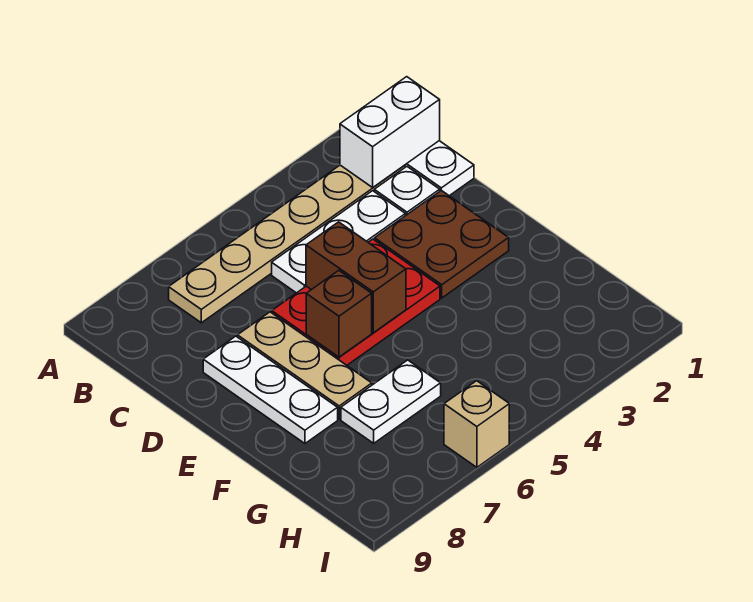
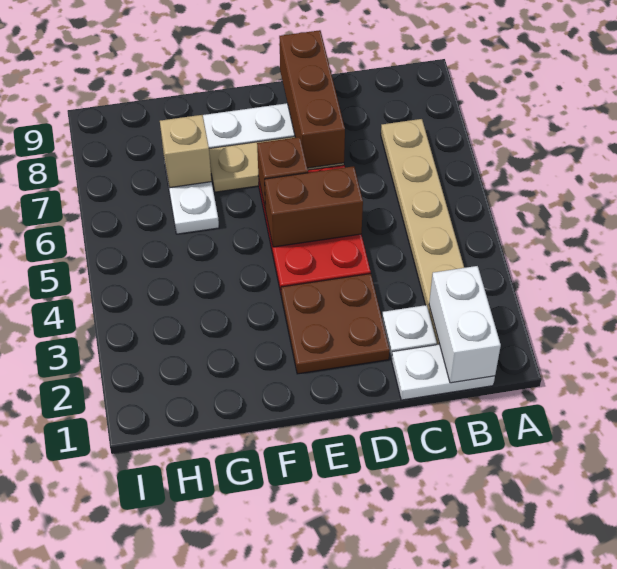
white 1x3 plate [272,191,405,293] -> none
none -> brown 1x3 brick [279,30,345,168]
tan 1x1 brick [444,381,509,467] -> tan 1x1 brick moved to [160,115,212,188]

